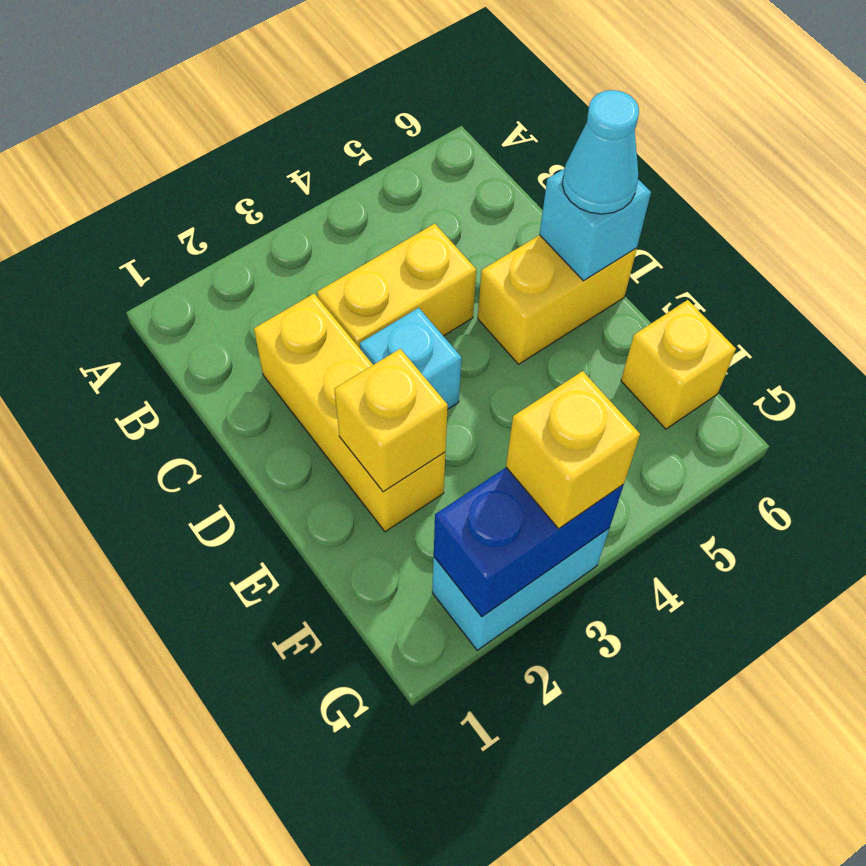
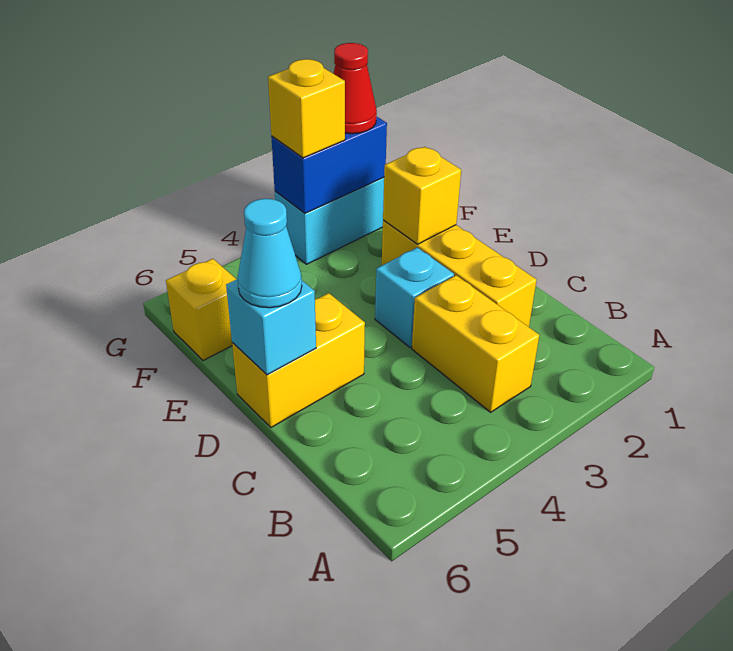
yellow 1x2 brick [317,224,476,348] -> yellow 1x2 brick turned to [412,275,539,412]
none -> red 1x1 cone [333,43,377,134]

